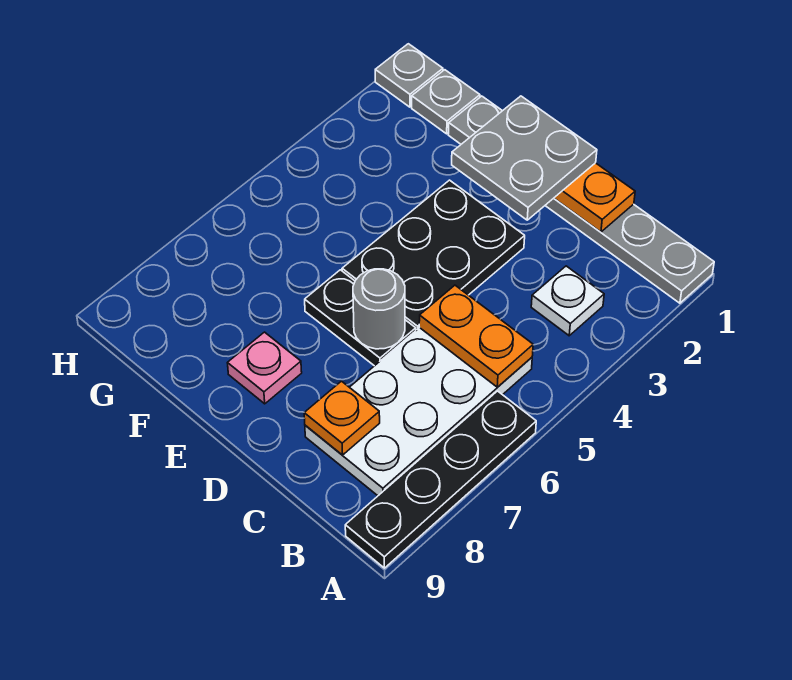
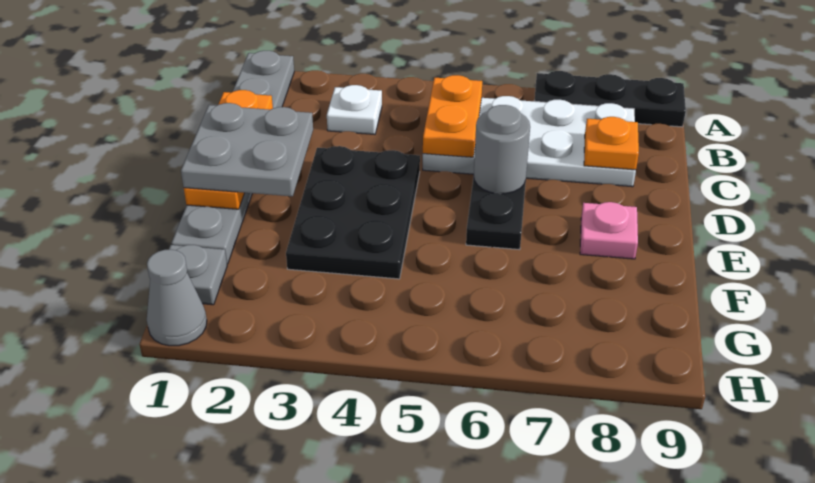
black 1x4 plate [345,391,536,568] -> black 1x3 plate [535,71,686,127]
black 2x3 plate [342,180,525,330] -> black 2x3 plate turned to [286,146,420,279]
grey 1x1 plate [375,44,443,107] -> grey 1x1 cone [147,250,207,346]

